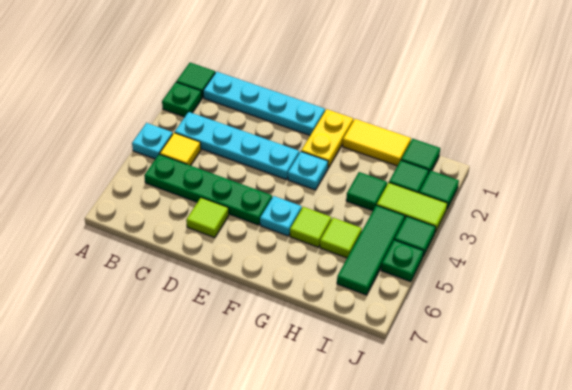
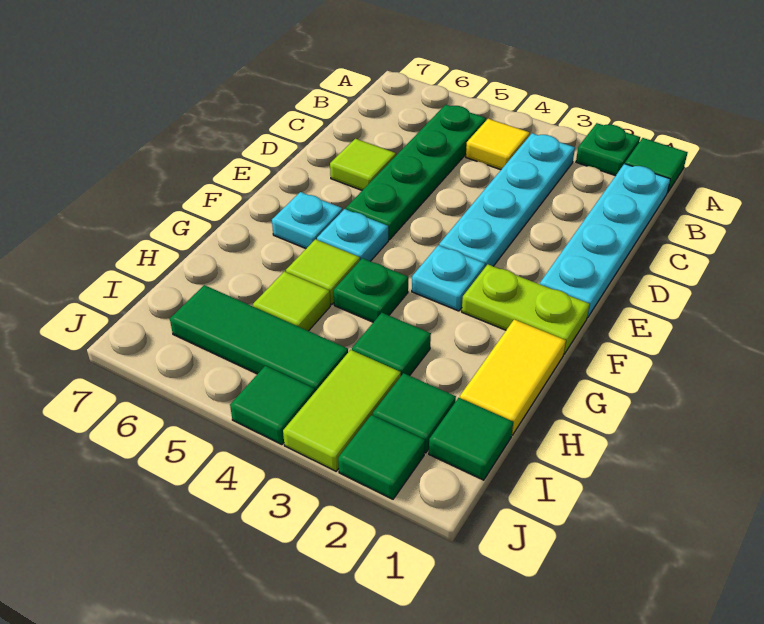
cyan 1x1 plate [132,123,173,159] -> cyan 1x1 plate moved to [272,192,343,248]
yellow 1x2 plate [301,109,353,168] -> lime 1x2 plate [462,264,590,354]
green 1x1 plate [381,240,424,282] -> green 1x1 plate moved to [334,258,408,322]

